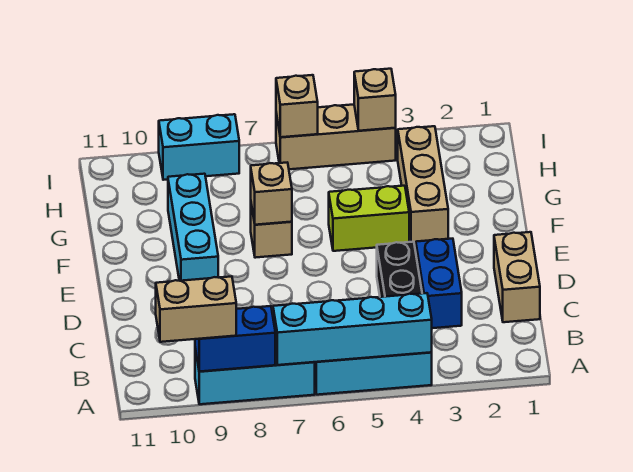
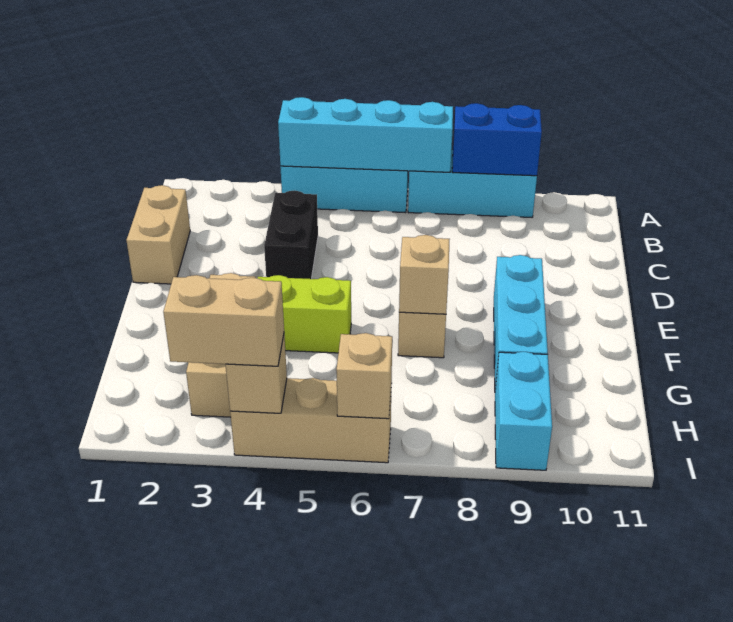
tan 1x2 brick [156,276,236,342] -> tan 1x2 brick moved to [163,275,284,366]
blue 1x2 brick [416,239,462,328] -> none
cyan 1x2 brick [159,114,239,180] -> cyan 1x2 brick turned to [495,352,552,470]

